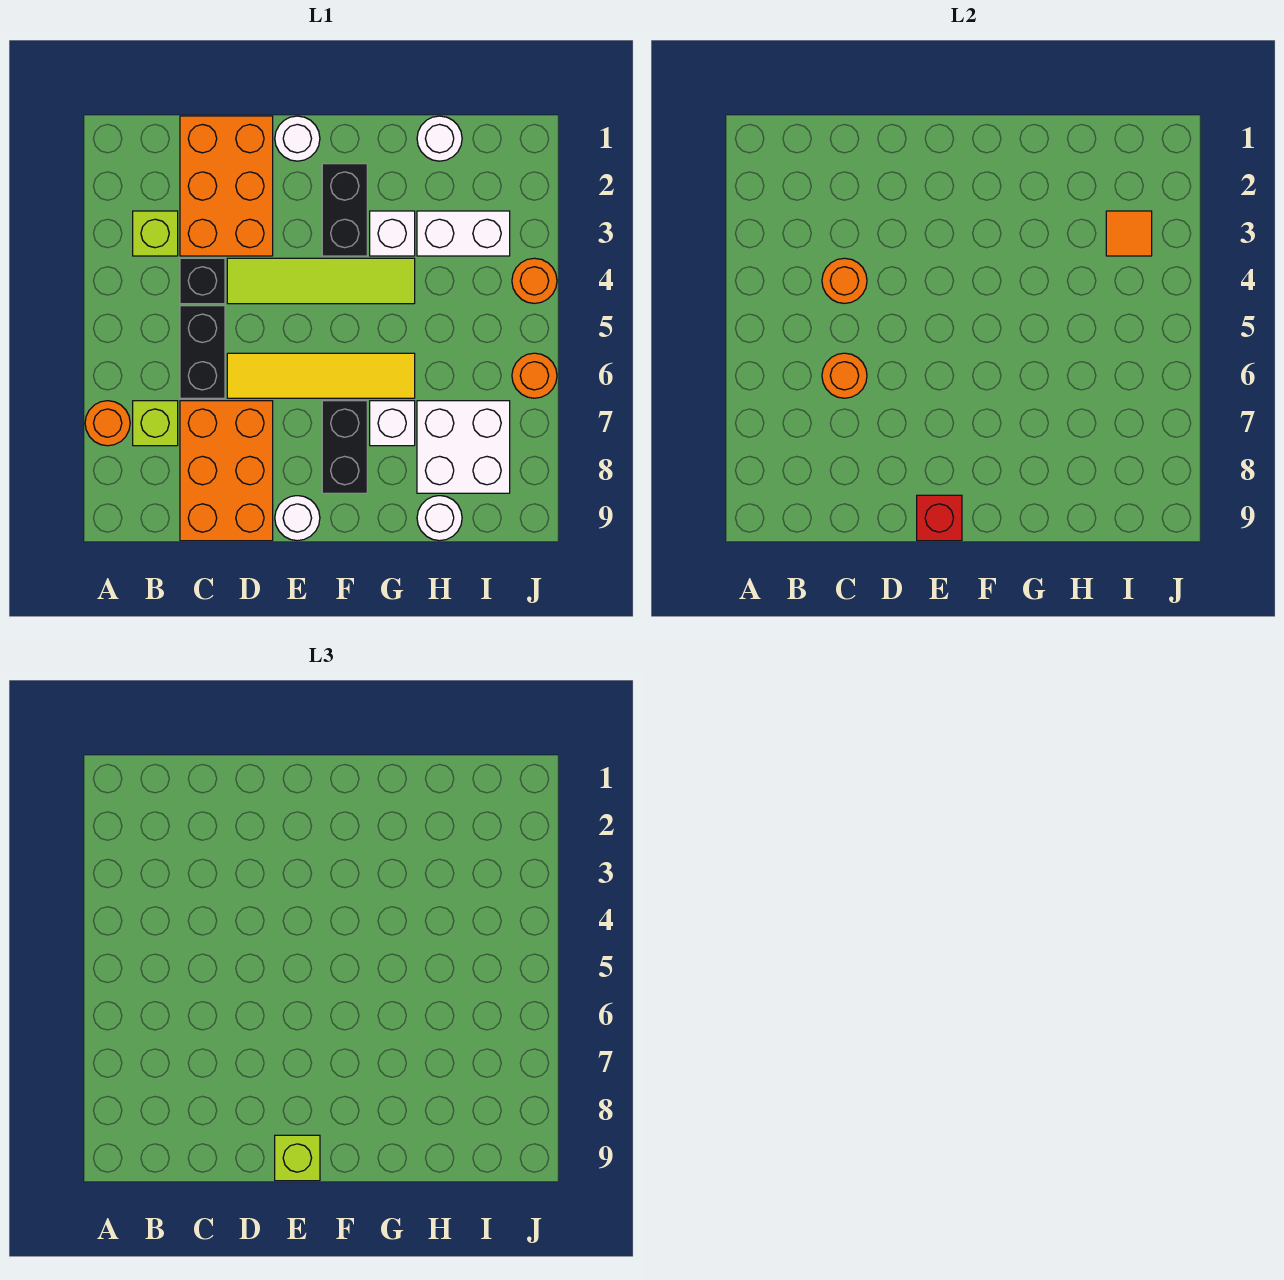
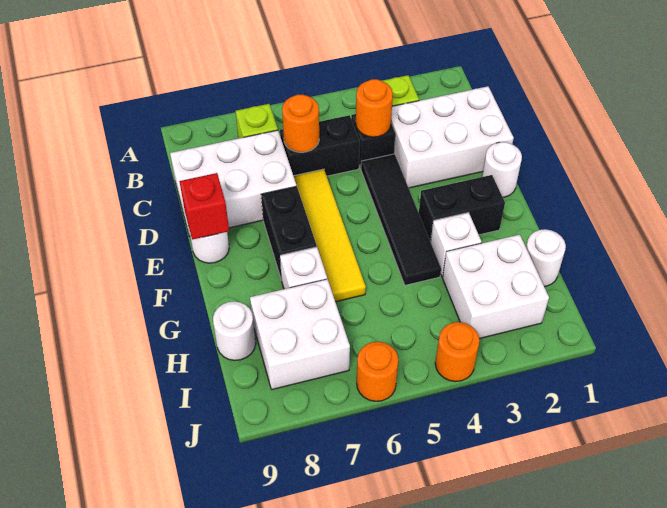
orange 1x1 round brick [85,401,130,446] -> none
orange 2x3 brick [180,116,273,256] -> white 2x3 brick [391,86,514,188]
orange 2x3 brick [180,401,273,541] -> white 2x3 brick [170,130,296,237]
lime 1x4 tile [227,258,415,304] -> black 1x4 tile [361,154,441,285]
lime 1x1 brick [275,1135,320,1181] -> none
black 1x2 brick [322,401,367,493] -> black 1x2 brick turned to [261,186,317,280]
white 1x2 brick [417,211,510,256] -> white 2x2 brick [442,235,549,339]
orange 1x1 tile [1106,211,1152,256] -> none

